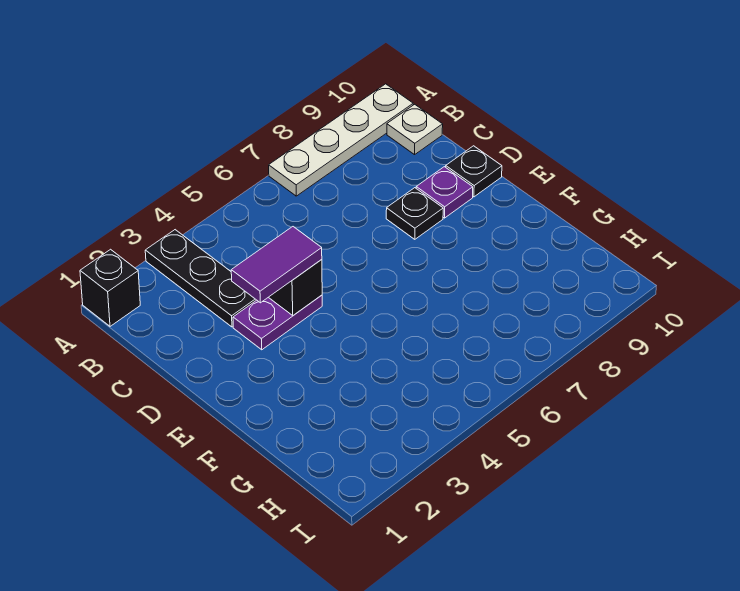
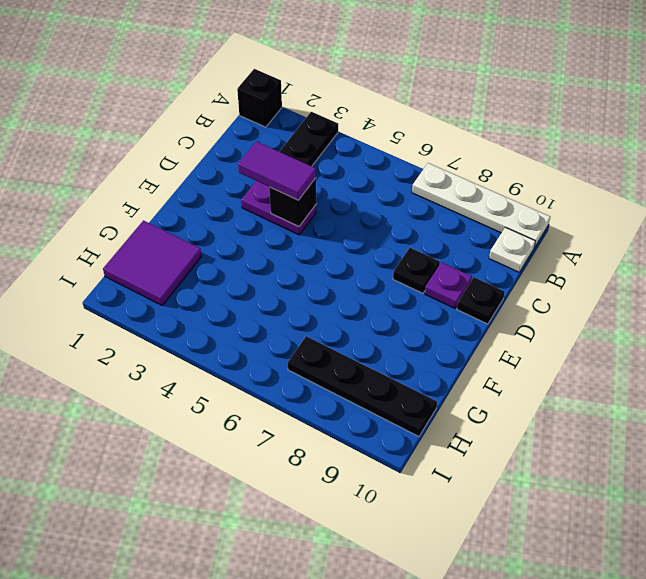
none -> purple 2x2 tile [103,221,202,305]
none -> black 1x4 plate [288,336,437,436]

